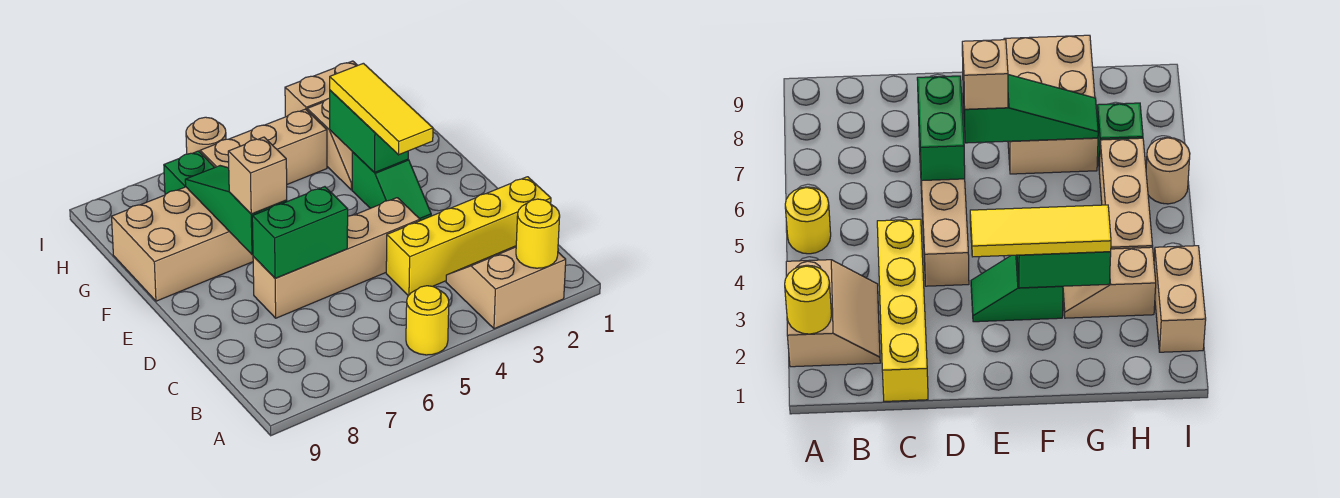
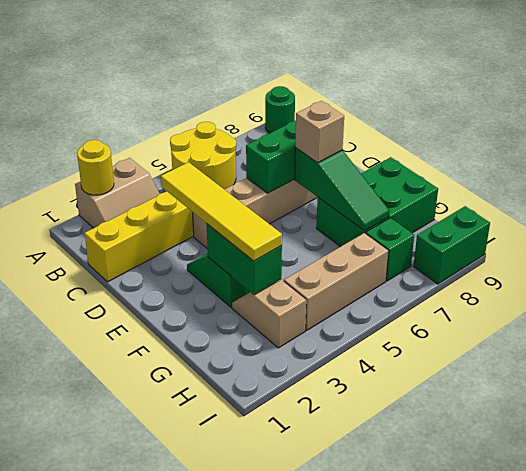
yellow 1x1 round brick [406,286,449,355] -> yellow 2x2 round brick [170,122,236,189]
none -> green 1x1 round brick [265,86,295,133]
yellow 1x3 tile [330,63,433,155] -> yellow 1x4 tile [161,162,282,261]
tan 2x3 brick [112,187,253,301] -> green 2x3 brick [316,157,438,247]
tan 1x2 brick [285,61,358,117] -> none
tan 1x1 round brick [186,117,226,154] -> none
none -> green 1x2 brick [413,206,490,284]

